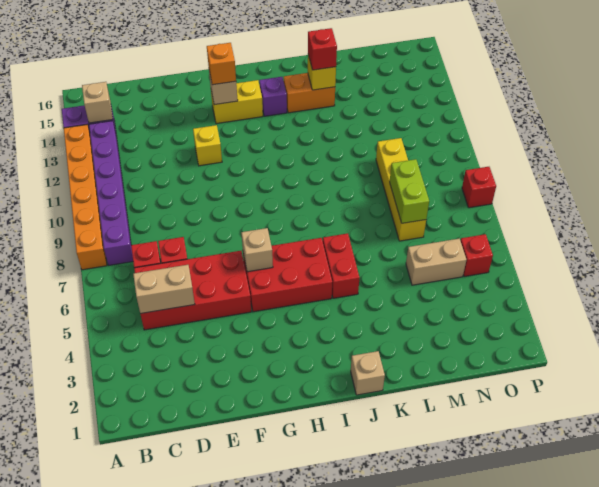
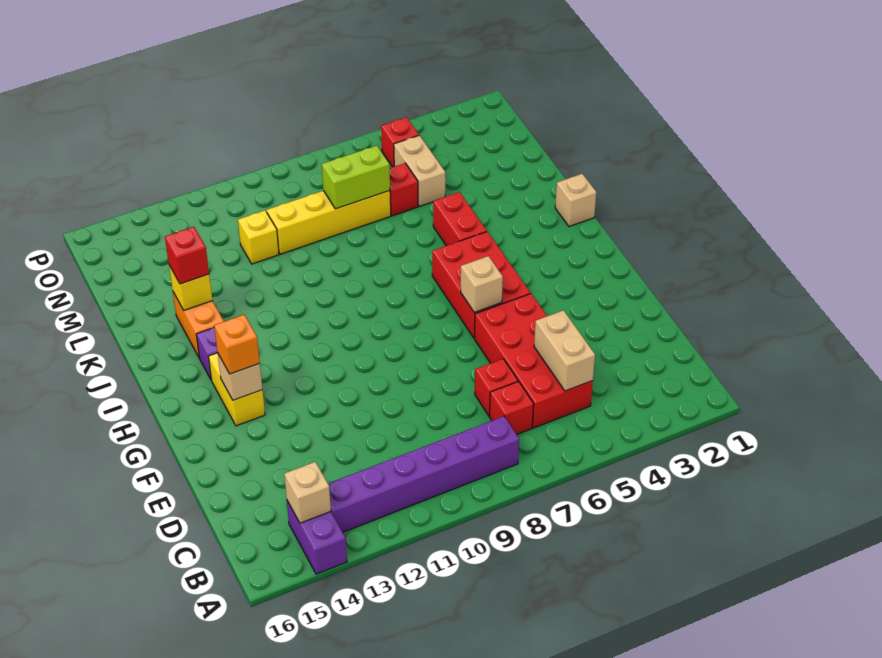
orange 1x6 brick [64,124,107,270] -> none
yellow 1x1 brick [193,125,222,166] -> yellow 1x1 brick moved to [238,210,279,264]
red 1x2 brick [323,233,359,298] -> red 1x2 brick turned to [433,192,487,246]
red 1x1 brick [462,167,496,208] -> red 1x1 brick moved to [390,163,418,216]

